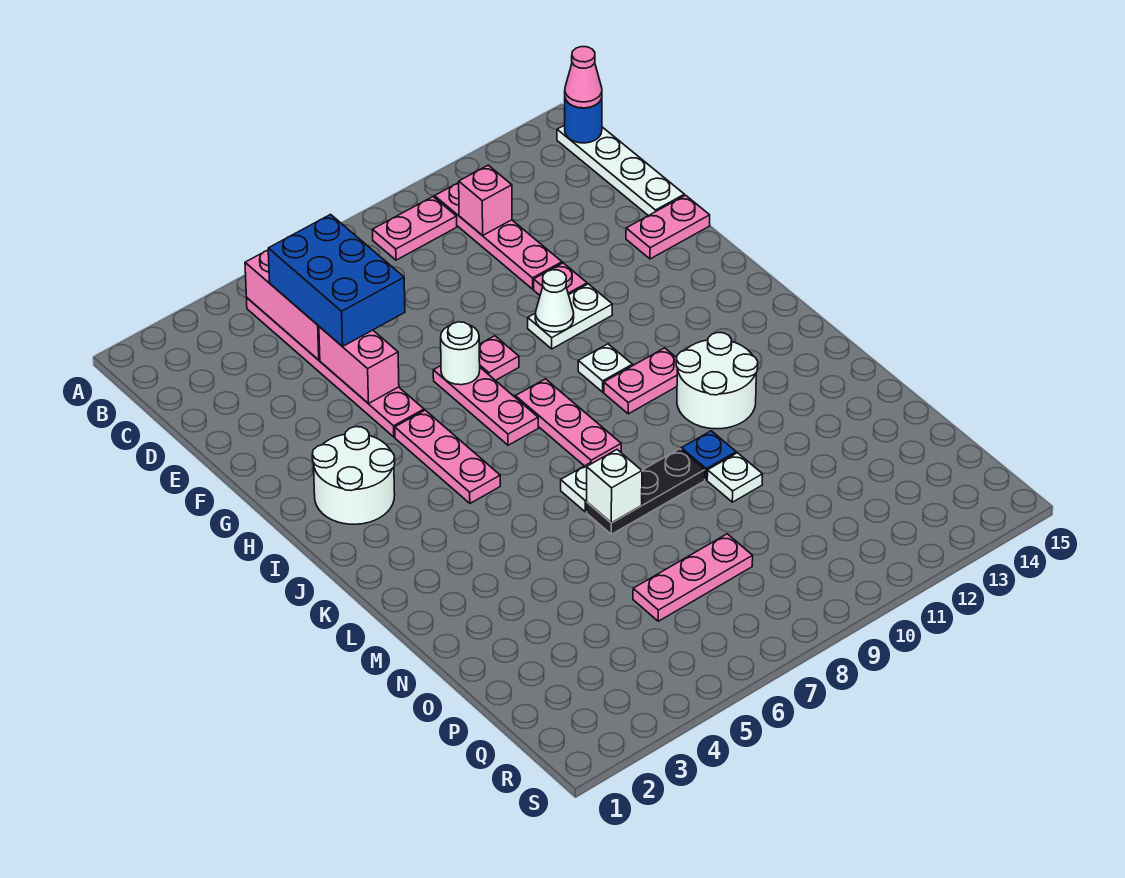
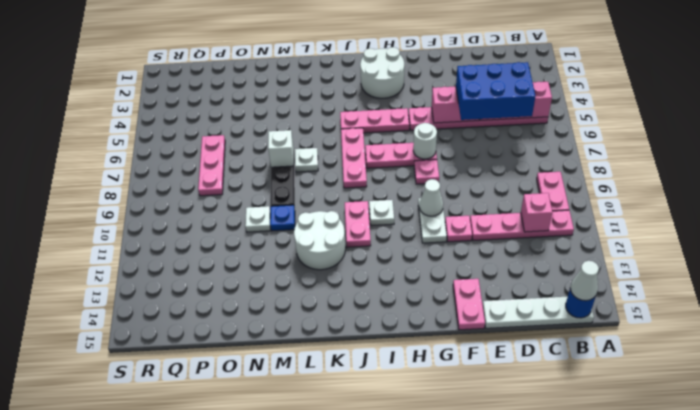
pink 1x1 cone [565,47,602,108] -> white 1x1 cone [570,261,599,301]
pink 1x3 plate [515,379,621,466] -> pink 1x3 plate turned to [341,128,367,188]

